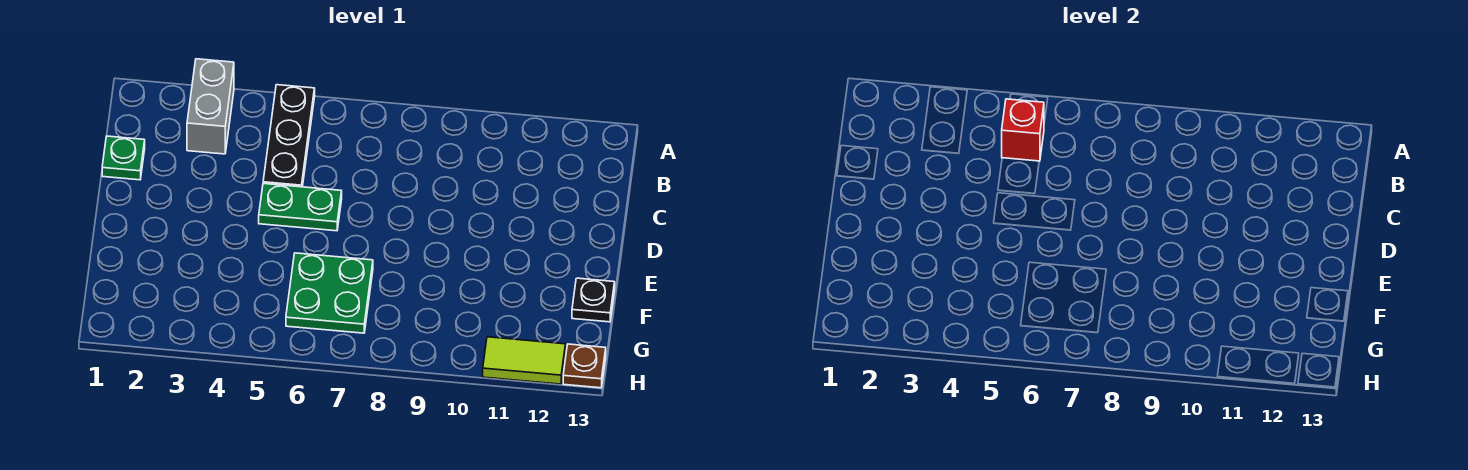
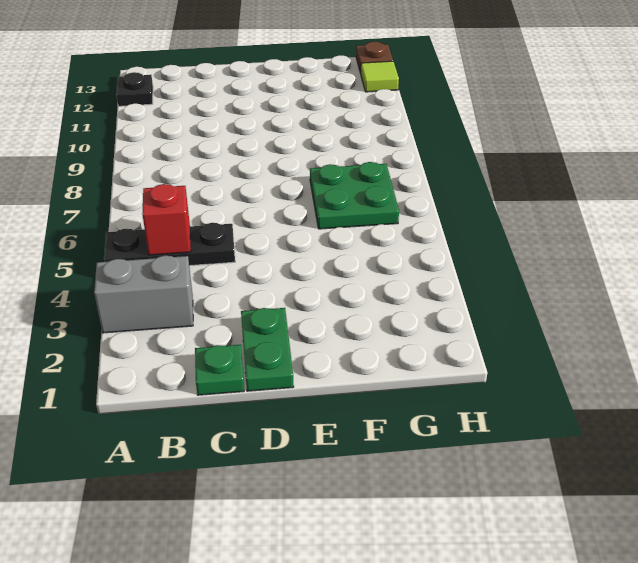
green 1x2 plate [259,183,342,231] -> green 1x2 plate moved to [241,308,294,391]
black 1x1 plate [572,278,615,322] -> black 1x1 plate moved to [117,72,153,106]
lime 1x2 tile [483,337,566,384] -> lime 1x1 tile [360,61,399,92]

